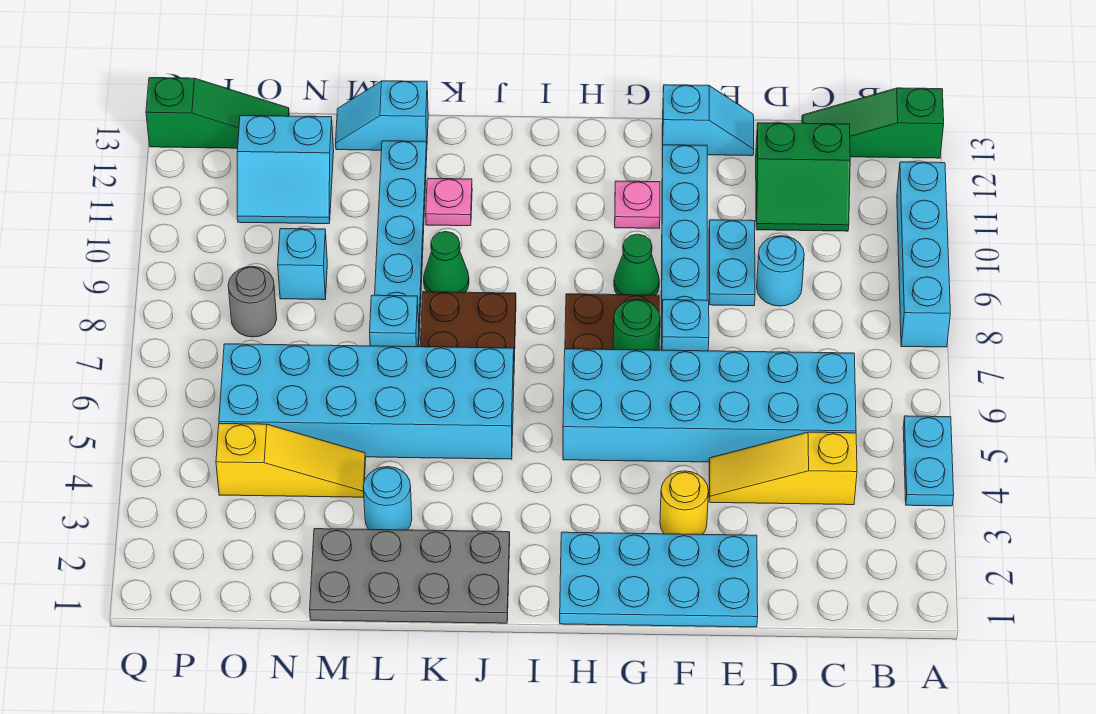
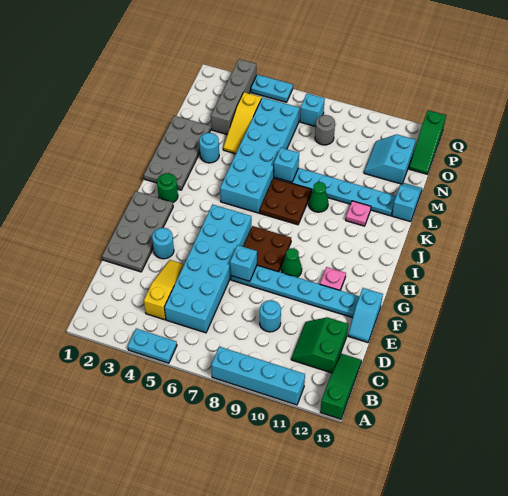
cyan 2x4 plate [560,532,758,627] -> grey 2x4 plate [102,191,173,272]
cyan 1x2 plate [709,220,755,306] -> cyan 1x2 plate moved to [251,75,293,102]
yellow 1x1 round brick [660,471,708,535] -> cyan 1x1 round brick [152,228,174,259]
green 1x1 round brick [613,299,660,350] -> green 1x1 round brick moved to [157,173,178,202]
none -> grey 1x4 brick [211,59,256,135]
cyan 1x1 brick [278,229,327,300] -> cyan 1x1 brick moved to [300,93,325,127]

